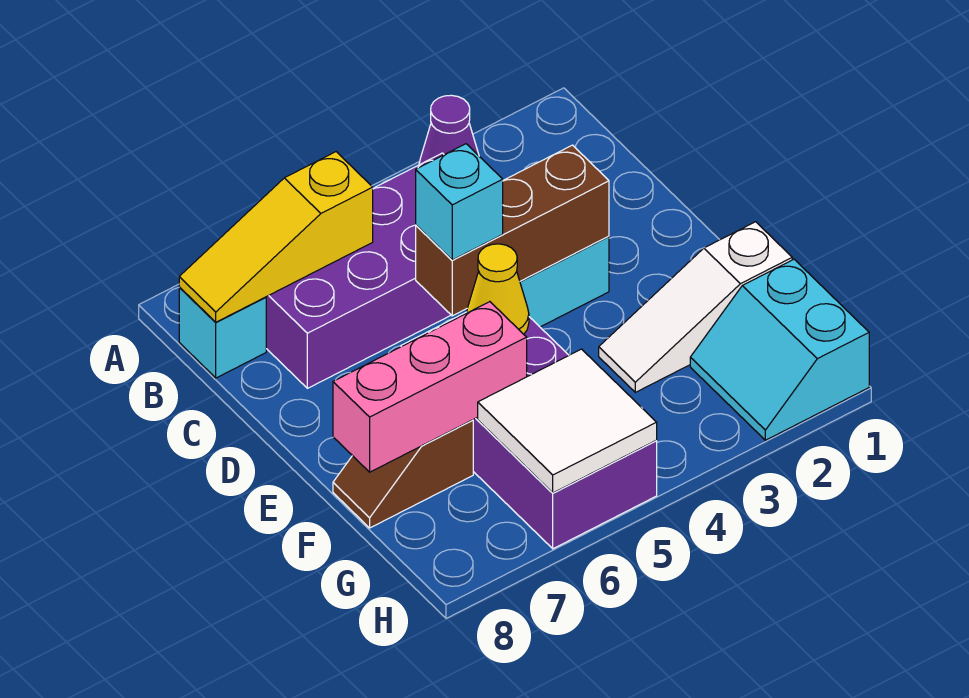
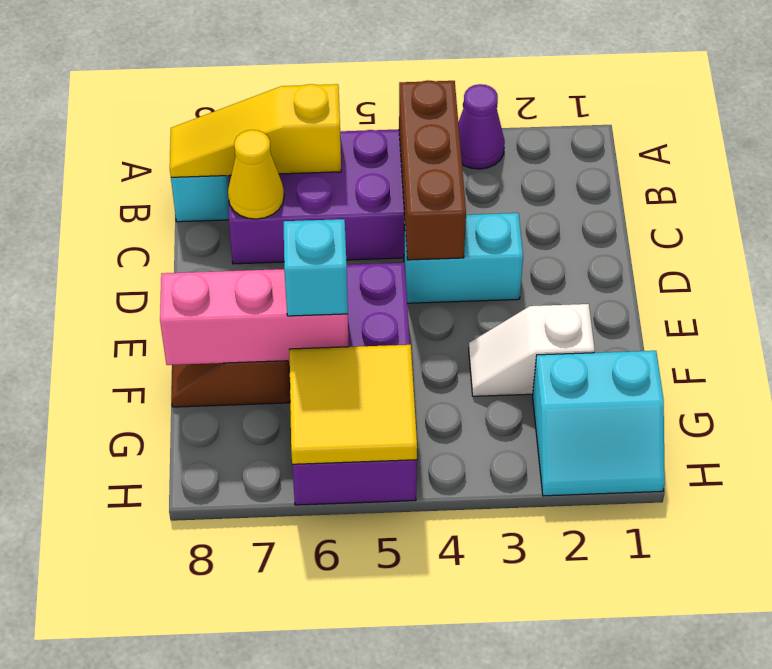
brown 1x3 brick [416,145,609,316] -> brown 1x3 brick turned to [399,80,466,260]
cyan 1x1 brick [416,144,503,260] -> cyan 1x1 brick moved to [284,219,348,316]
yellow 1x1 cone [467,244,529,334] -> yellow 1x1 cone moved to [228,130,284,219]
white 1x3 slope [599,222,792,392] -> white 1x2 slope [469,304,595,396]
cyan 2x2 slope [690,259,869,440] -> cyan 2x2 slope turned to [533,351,665,496]
white 2x2 tile [478,349,657,493] -> yellow 2x2 tile [289,345,417,464]

